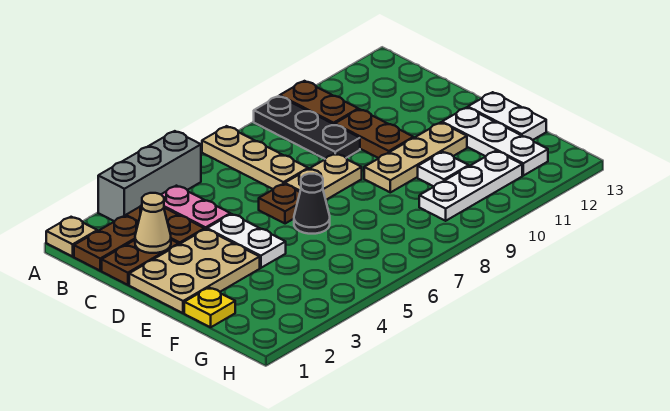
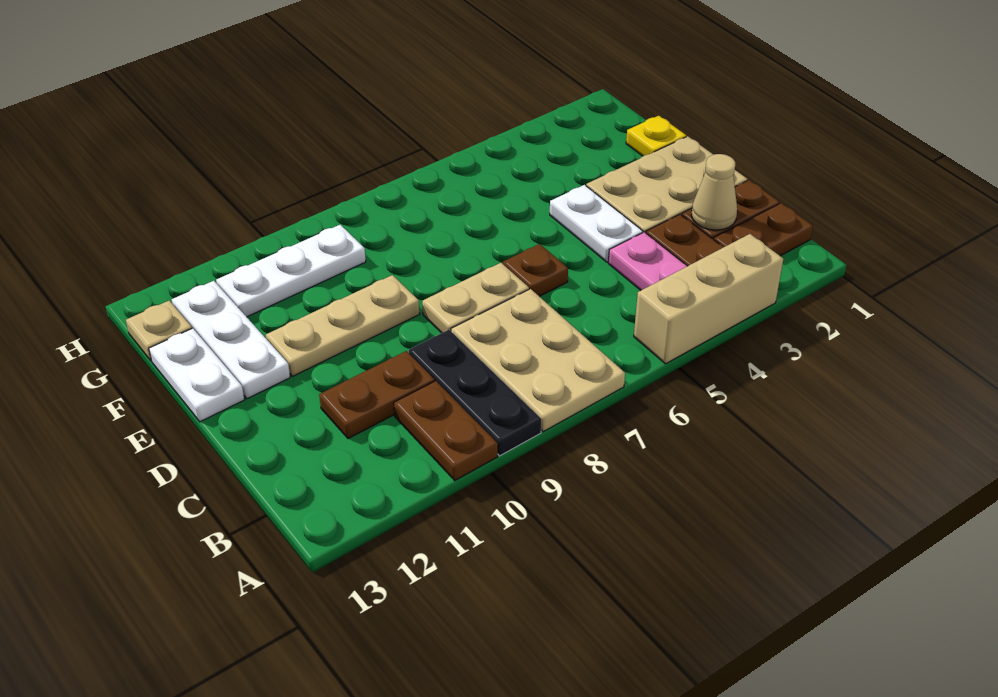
tan 1x1 plate [46,217,97,256] -> tan 1x1 plate moved to [126,301,192,361]
grey 1x3 brick [98,131,201,221] -> tan 1x3 brick [634,234,783,364]
tan 1x3 plate [202,126,308,189] -> tan 2x3 plate [451,289,625,432]
brown 1x2 plate [335,109,413,158] -> brown 1x2 plate turned to [319,351,435,439]
black 1x1 cone [294,174,330,234] -> none
white 1x1 plate [418,152,469,186] -> none

